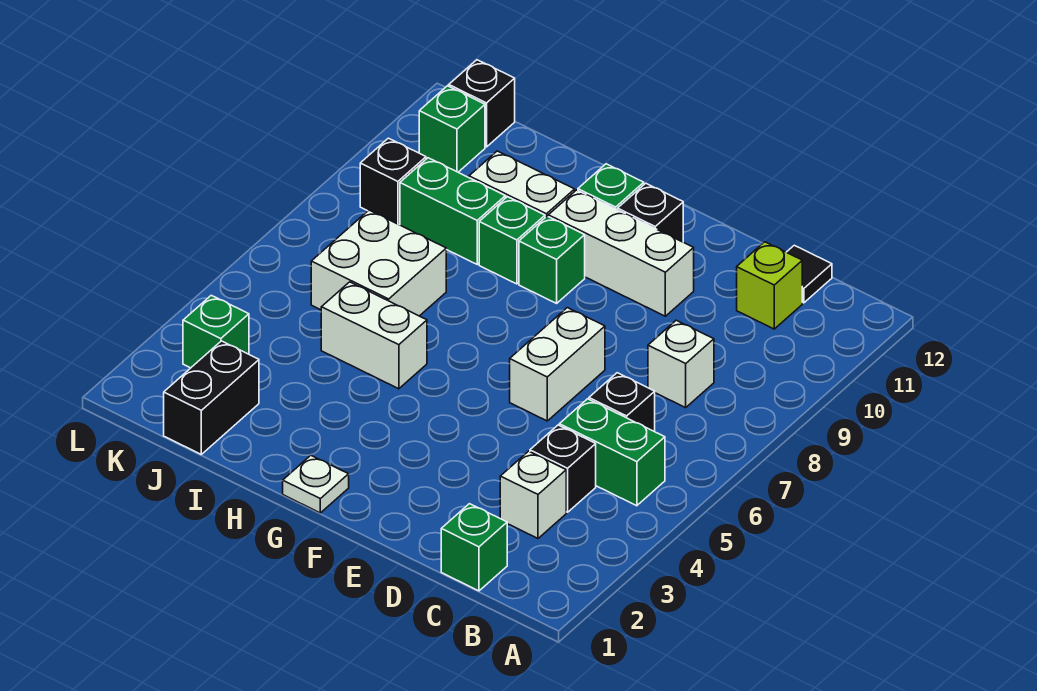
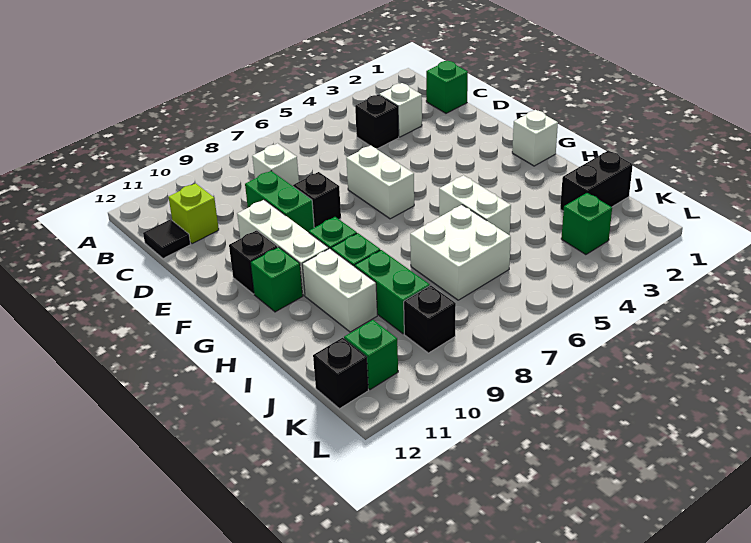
green 1x2 brick [559,399,665,506] -> green 1x2 brick moved to [245,171,314,232]
black 1x1 brick [589,373,655,432] -> black 1x1 brick moved to [293,172,341,228]
white 1x2 brick [510,308,605,421] -> white 1x2 brick turned to [346,145,414,219]
white 1x1 plate [283,456,349,513] -> white 1x1 brick [512,110,558,166]

